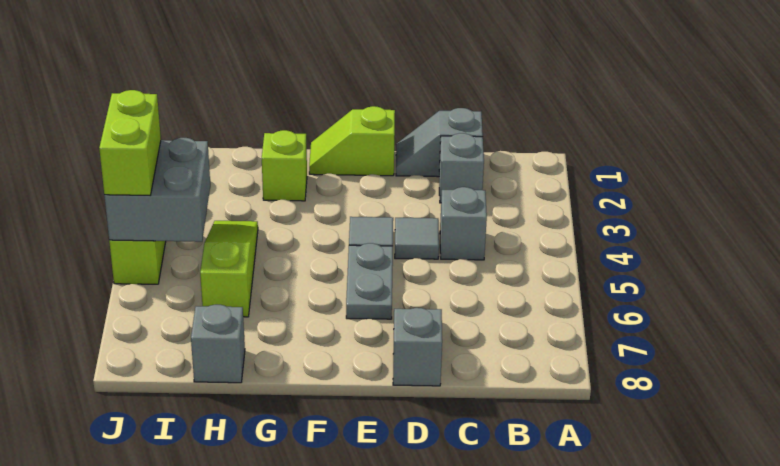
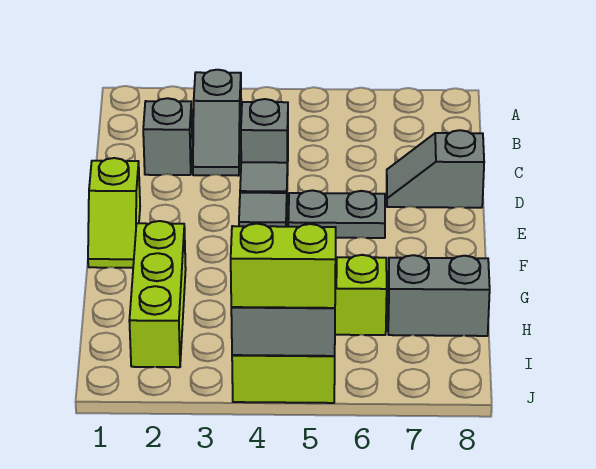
grey 1x2 slope [396,108,483,177] -> grey 1x2 slope moved to [193,70,241,176]
lime 1x1 brick [262,130,307,201] -> lime 1x3 brick [129,221,186,367]
grey 1x1 brick [191,305,245,383] -> grey 1x2 brick [388,255,490,336]

